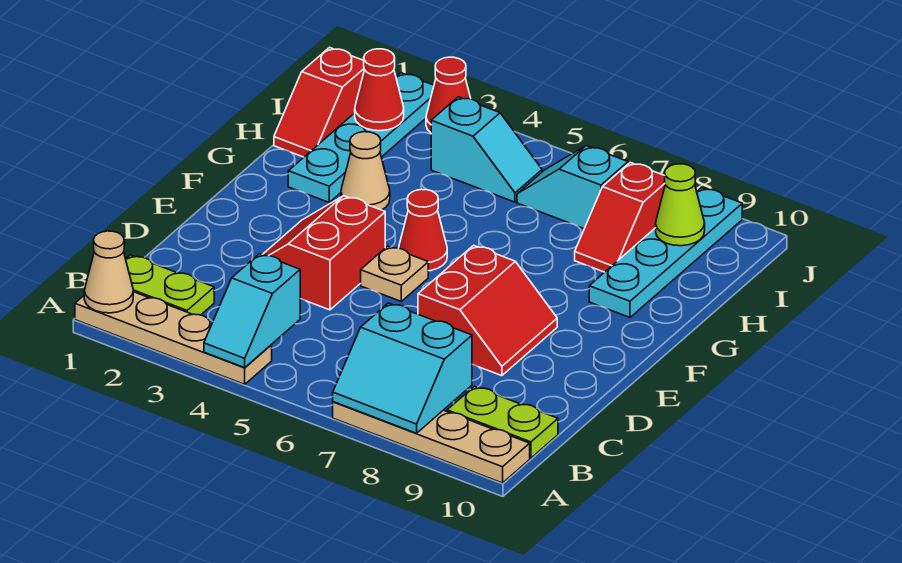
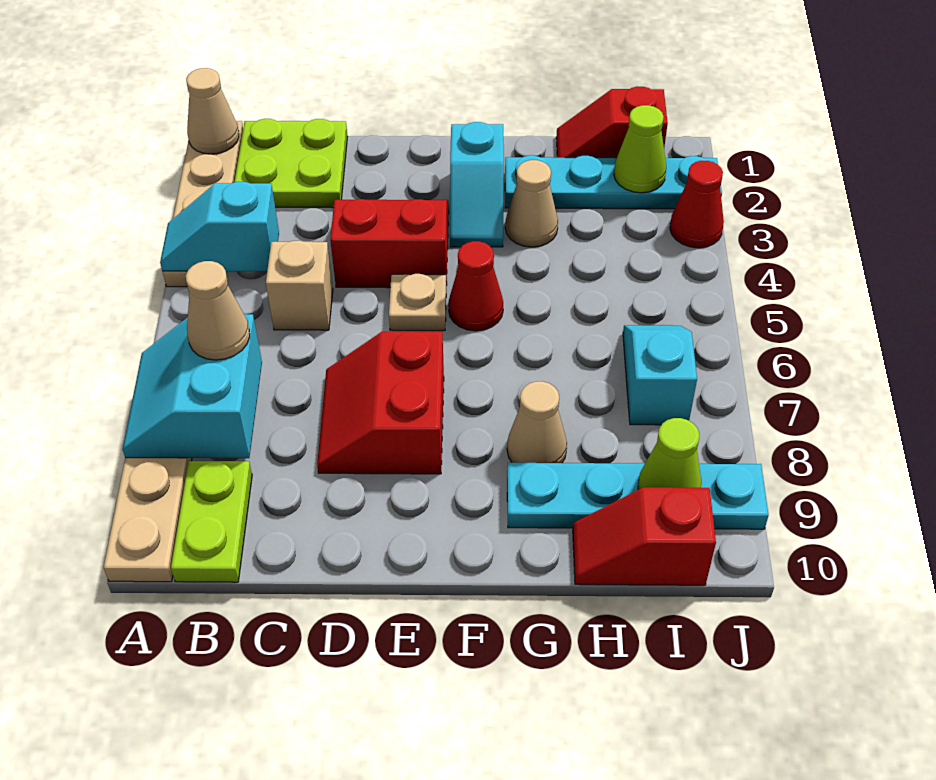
lime 1x2 plate [126,255,214,315] -> lime 2x2 plate [234,119,348,208]
none -> tan 1x1 cone [186,261,250,360]
none -> tan 1x1 brick [266,241,333,330]
red 2x2 slope [418,245,557,376] -> red 2x2 slope turned to [317,332,444,474]
none -> tan 1x1 cone [507,381,567,463]
red 1x2 slope [575,163,665,272] -> red 1x2 slope moved to [573,487,716,585]
red 1x1 cone [355,49,404,131] -> lime 1x1 cone [614,105,666,193]
cyan 1x2 slope [431,97,542,202] -> cyan 1x2 slope moved to [450,122,504,247]

